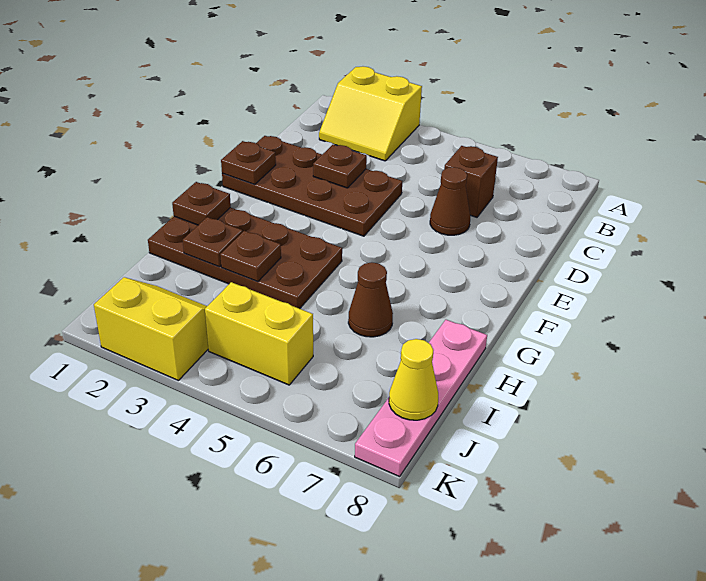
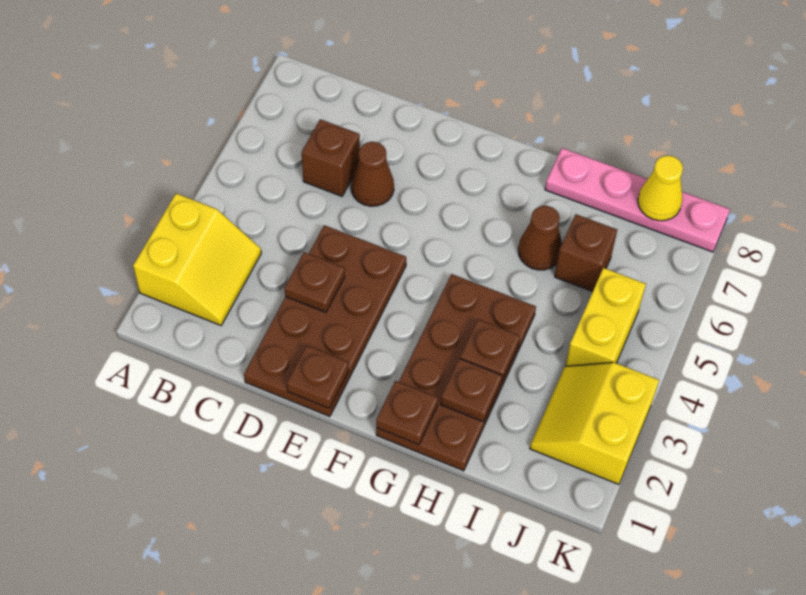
none -> brown 1x1 brick [555,214,617,292]

